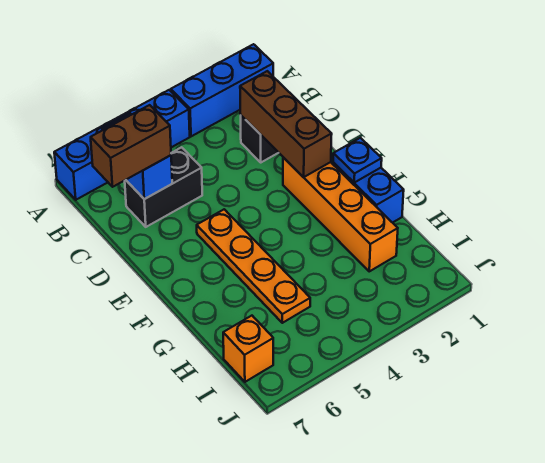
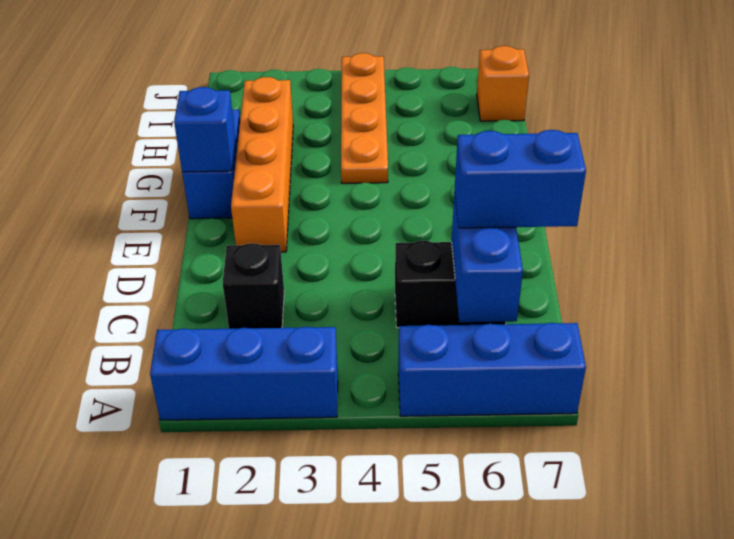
blue 1x4 brick [54,90,190,200] -> blue 1x3 brick [398,323,586,416]
brown 1x3 brick [240,71,332,177] -> none
brown 1x2 brick [91,105,171,187] -> blue 1x2 brick [455,130,586,228]
orange 1x4 plate [197,209,310,323] -> orange 1x4 plate moved to [341,53,388,183]
blue 1x1 plate [333,138,382,183] -> blue 1x1 brick [174,87,236,172]

